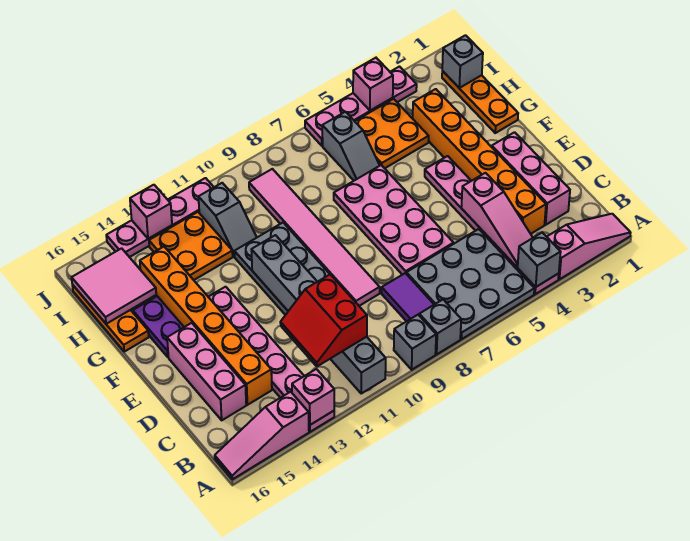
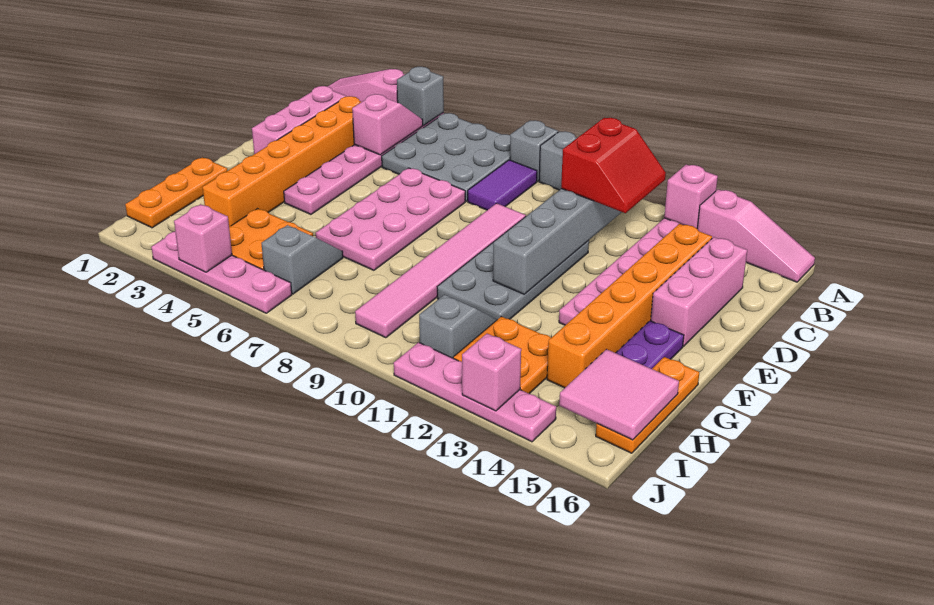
pink 1x3 slope [461,173,533,267] -> pink 1x2 slope [352,94,423,155]
grey 1x1 brick [442,35,483,88] -> none

